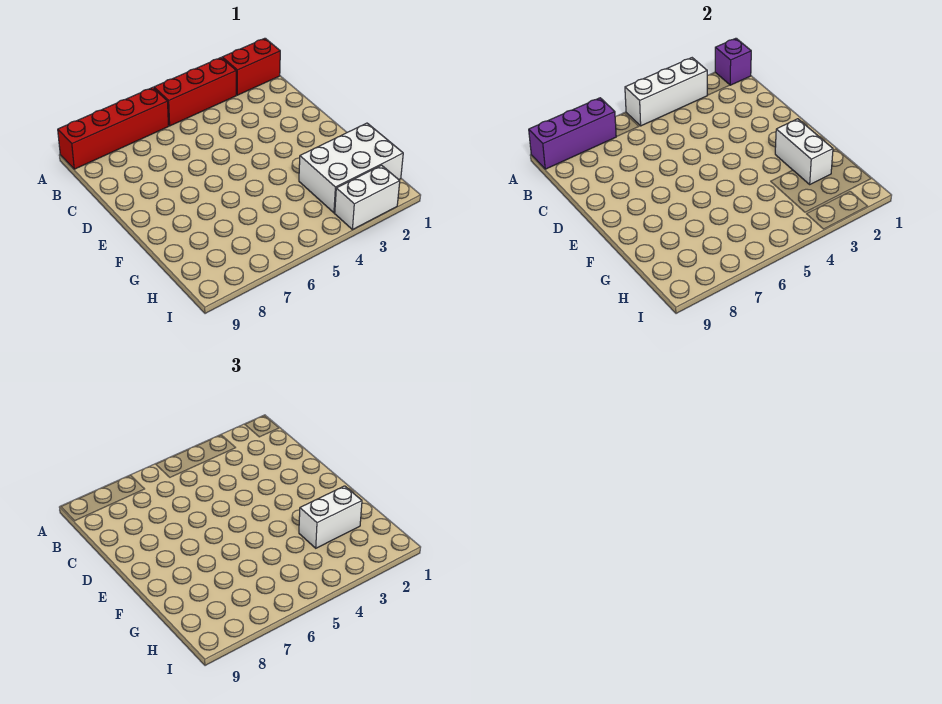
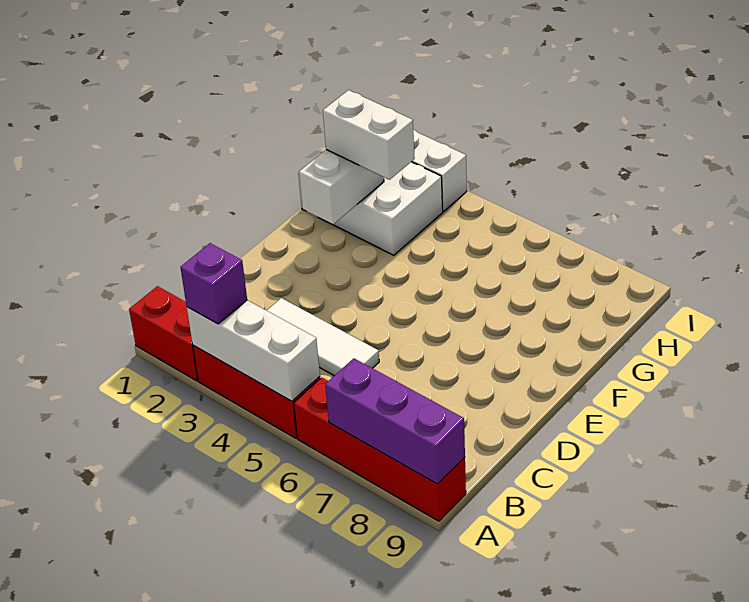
purple 1x1 brick [715,38,751,85] -> purple 1x1 brick moved to [180,243,247,324]
none -> white 1x3 tile [266,298,379,376]

